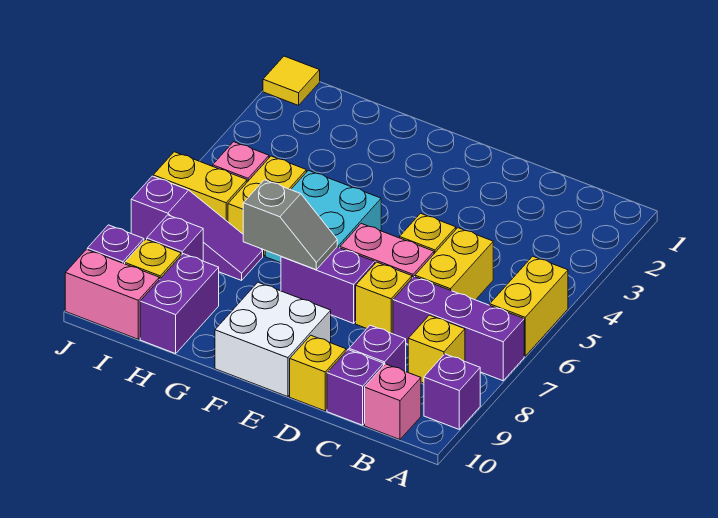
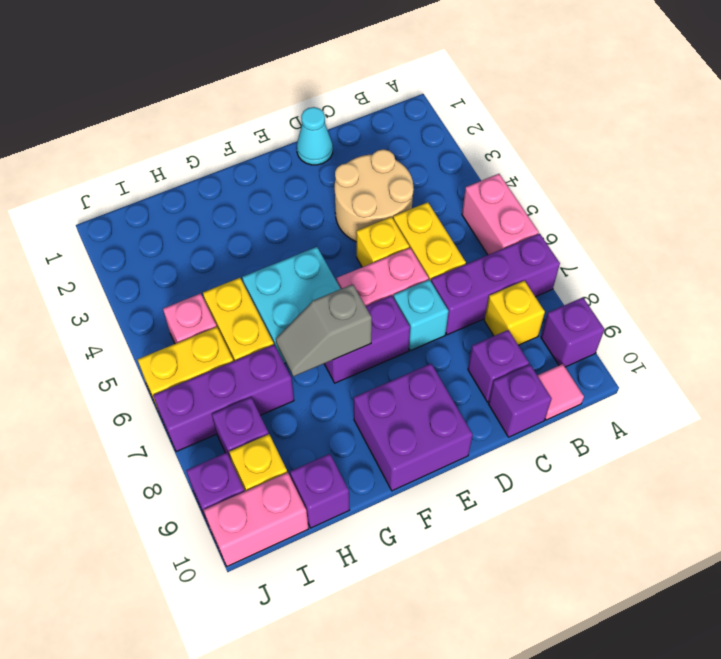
yellow 1x2 brick [490,256,568,356] -> pink 1x2 brick [462,174,539,255]
pink 1x1 brick [365,364,421,440] -> pink 1x1 tile [537,364,584,420]
none -> tan 2x2 round brick [335,149,414,242]
none -> cyan 1x1 cone [297,107,333,165]
yellow 1x1 brick [356,262,412,334] -> cyan 1x1 brick [393,280,449,351]
yellow 1x1 brick [290,335,346,411] -> none
white 2x2 brick [215,282,331,397] -> purple 2x2 brick [354,364,473,491]
grey 1x2 slope [243,180,337,270] -> grey 1x2 slope turned to [276,284,372,377]
purple 1x3 slope [131,176,263,280] -> purple 1x3 brick [153,345,294,452]
purple 1x2 brick [140,254,219,354] -> purple 1x1 brick [290,454,350,528]
yellow 1x1 tile [263,56,320,105] -> none

